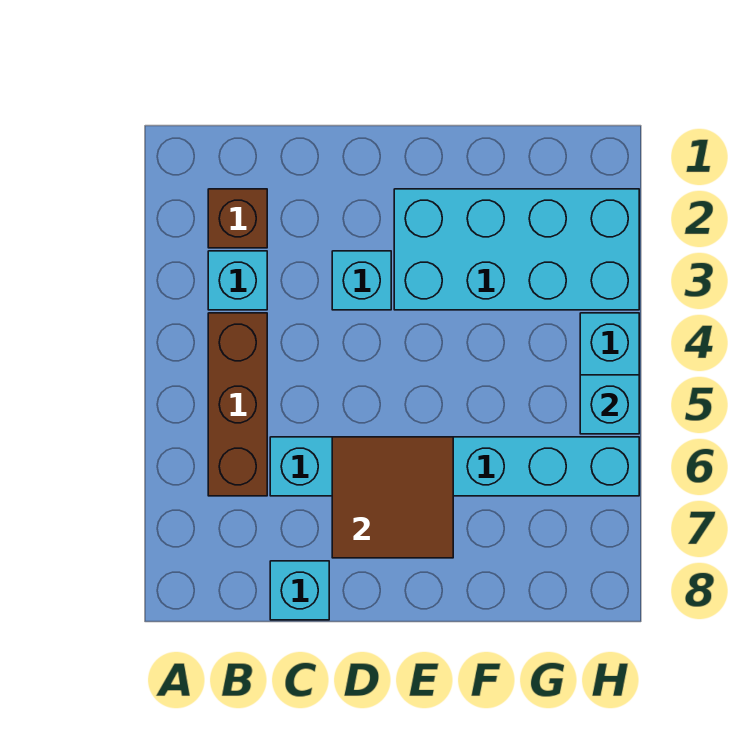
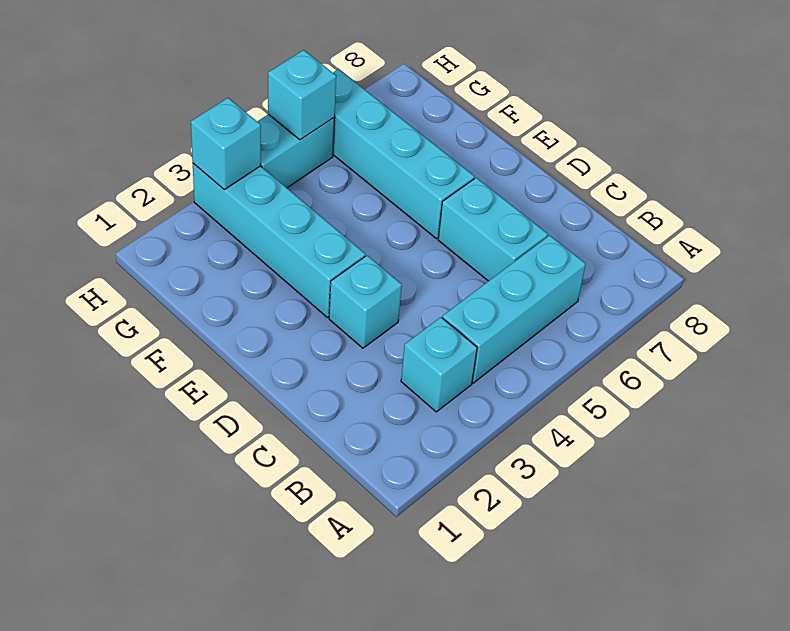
brown 1x1 brick [208,189,267,248] -> none
brown 1x3 brick [208,313,267,496] -> cyan 1x3 brick [442,235,586,383]
cyan 1x1 brick [270,561,329,620] -> cyan 1x1 brick moved to [191,98,261,190]
brown 2x2 tile [332,437,453,558] -> none
cyan 2x4 brick [394,189,639,310] -> cyan 1x4 brick [193,163,365,318]

